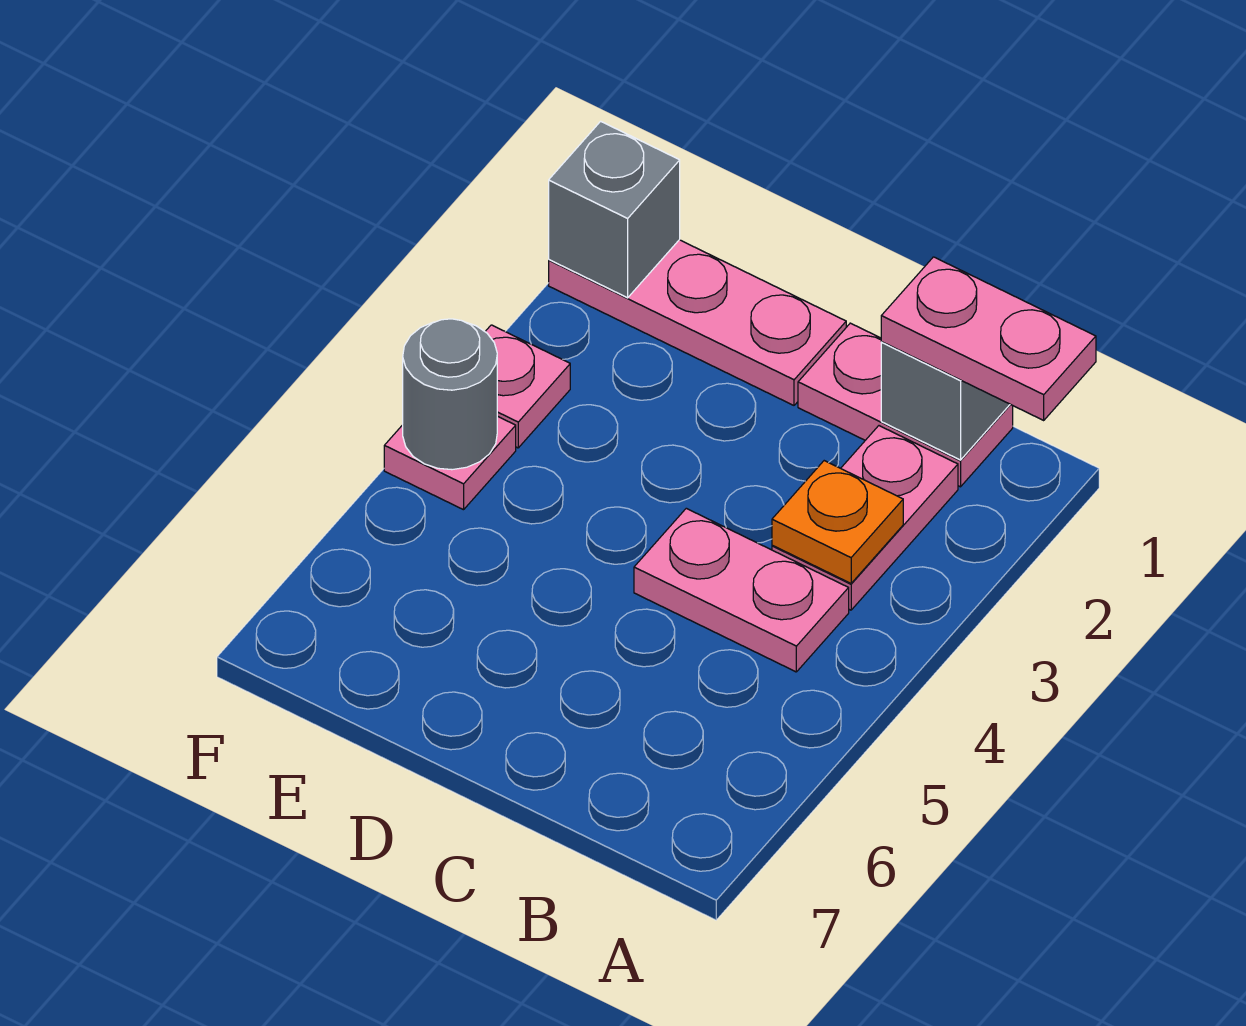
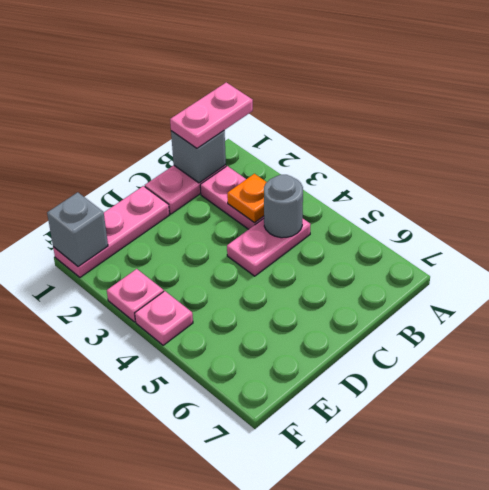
grey 1x1 round brick [403,319,497,470] -> grey 1x1 round brick moved to [264,175,303,238]

